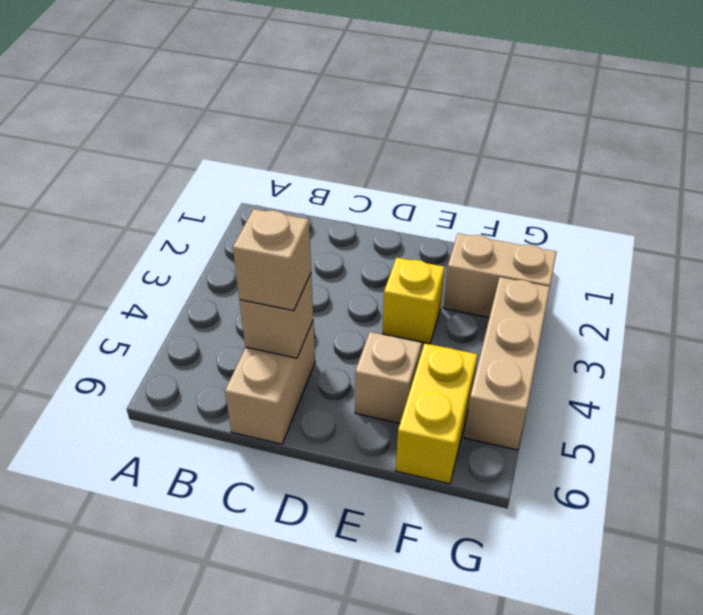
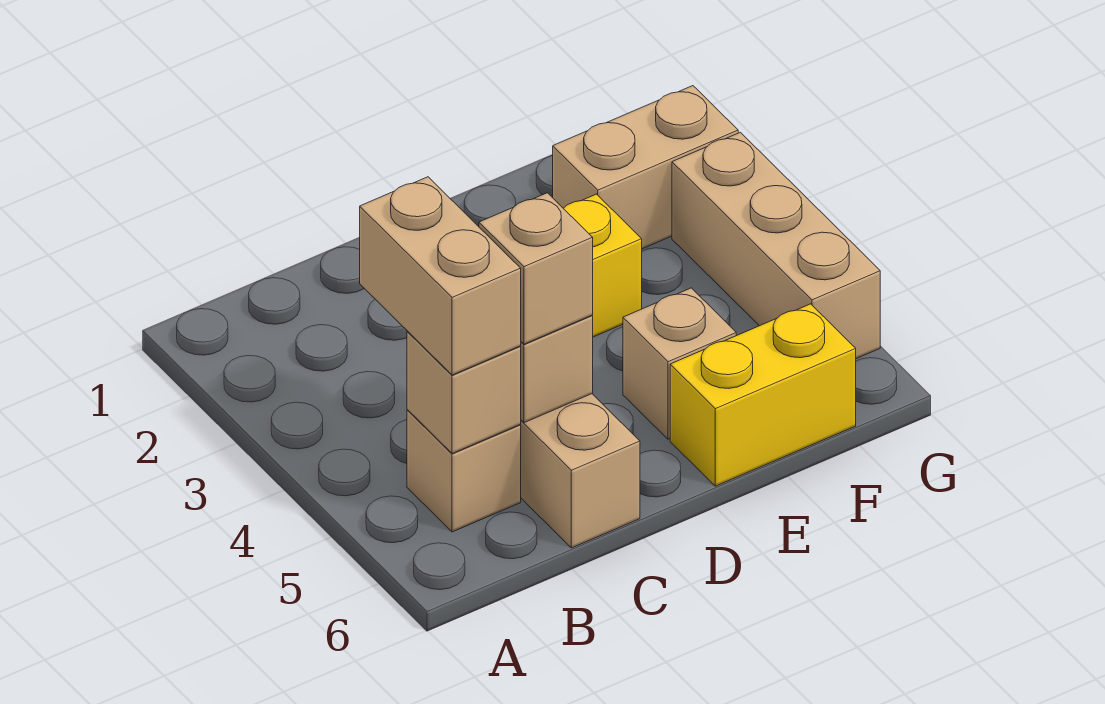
none -> tan 1x2 brick [360,177,521,375]
none -> tan 1x1 brick [407,410,521,532]
none -> tan 1x1 brick [407,331,521,454]
yellow 1x2 brick [396,343,478,484] -> yellow 1x2 brick turned to [670,304,856,486]

